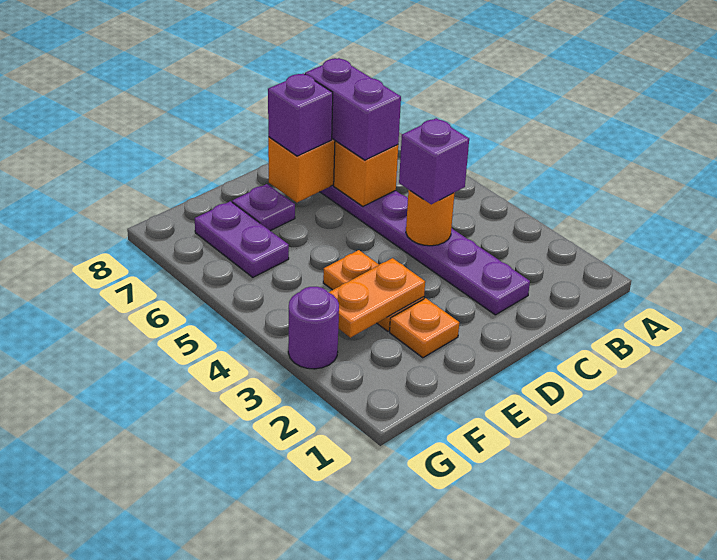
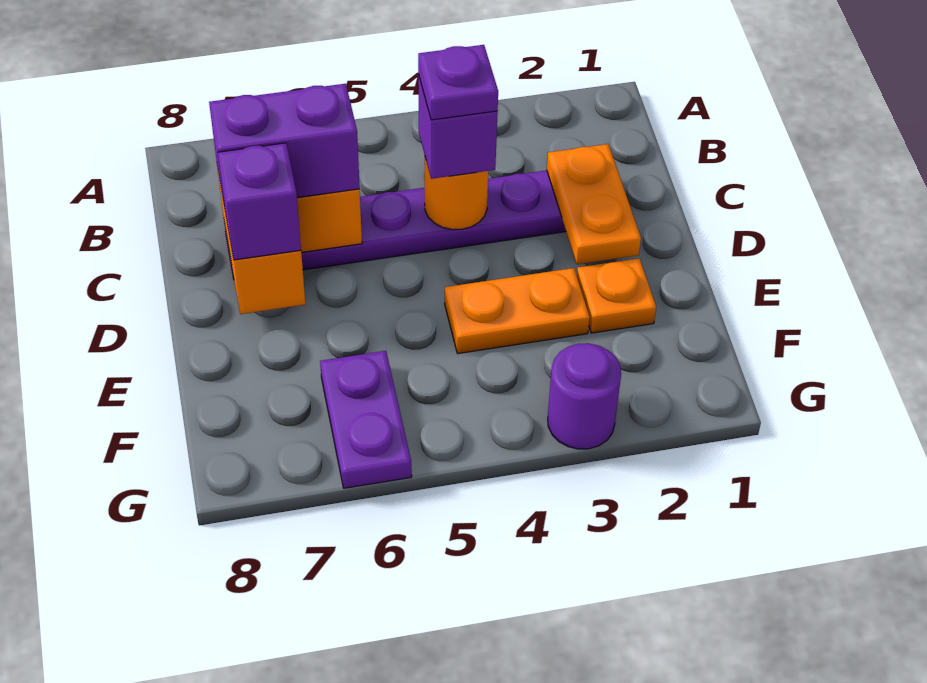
orange 1x2 plate [329,258,425,338] -> orange 1x2 plate moved to [547,144,641,264]
purple 1x1 plate [232,184,295,231] -> purple 1x1 plate moved to [418,45,498,120]
purple 1x2 plate [195,201,289,277] -> purple 1x2 plate turned to [320,351,412,488]

